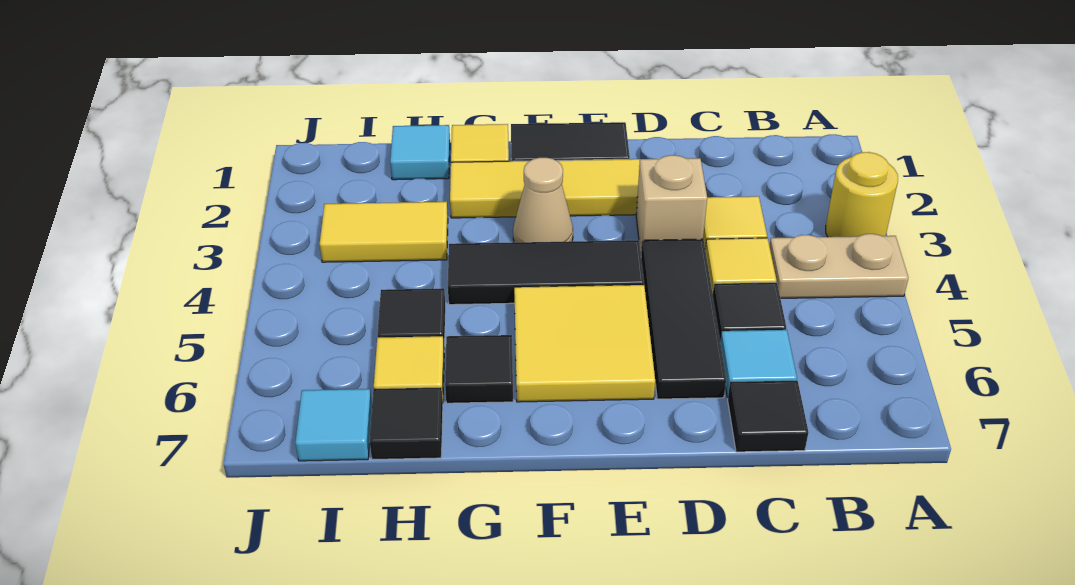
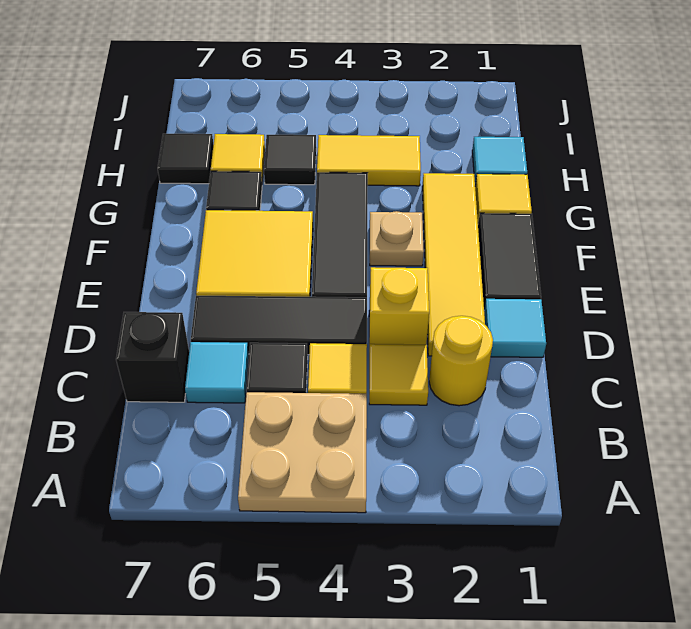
yellow 1x1 round brick [826,152,898,237] -> yellow 1x1 round brick moved to [429,316,493,406]
tan 1x2 plate [769,234,908,298] -> tan 2x2 plate [238,392,367,513]
black 1x1 tile [728,381,808,452] -> black 1x1 brick [116,312,189,402]
tan 1x1 brick [636,155,707,252] -> yellow 1x1 brick [369,267,429,352]
tan 1x1 cone [513,158,573,242] -> tan 1x1 plate [370,211,424,266]
yellow 1x2 tile [320,202,448,262] -> yellow 1x2 tile turned to [317,135,421,186]
cyan 1x1 tile [295,389,372,461] -> cyan 1x1 tile moved to [484,299,546,357]

